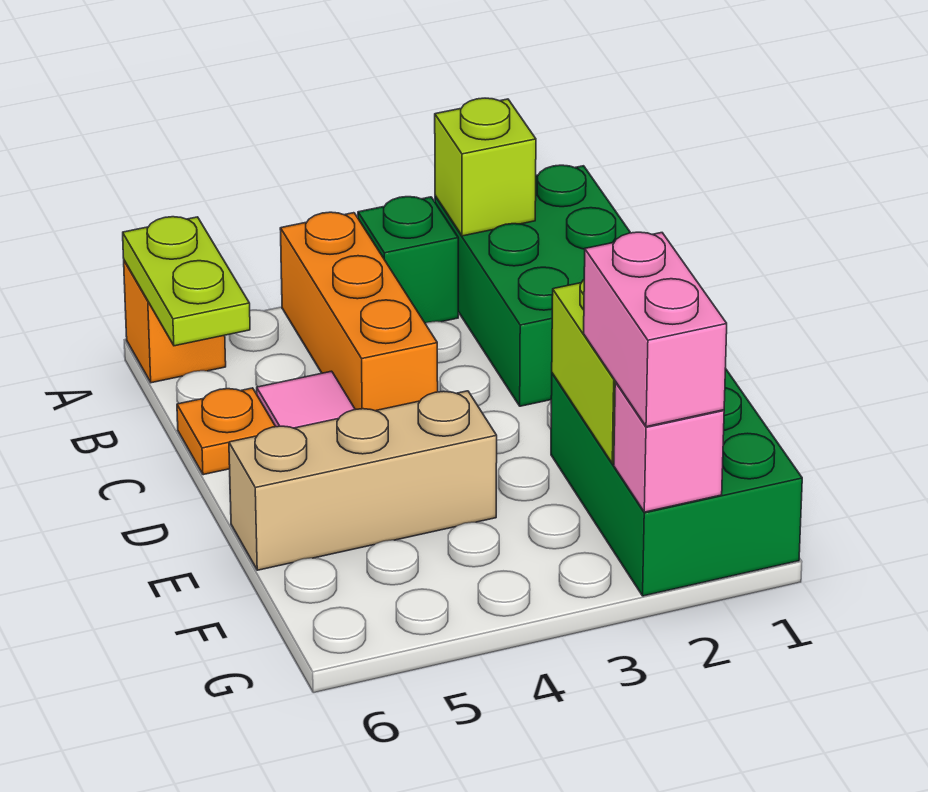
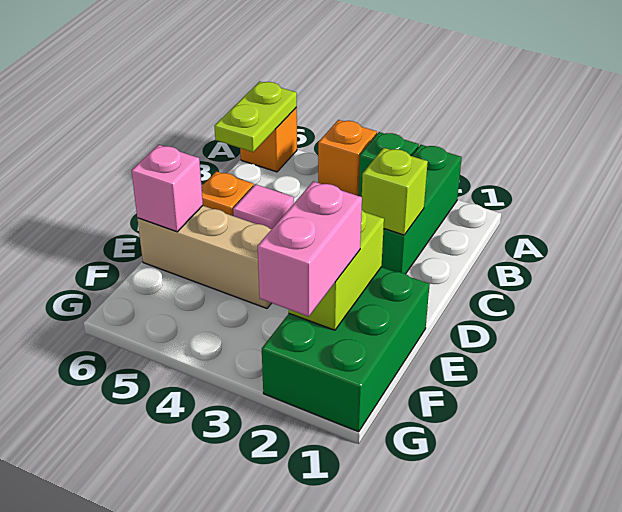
green 2x3 brick [435,165,630,406] -> green 1x3 brick [382,145,462,274]
lime 1x1 brick [435,98,536,236] -> lime 1x1 brick moved to [362,148,428,235]
orange 1x3 brick [280,212,438,411] -> orange 1x1 brick [318,120,377,196]
pink 1x1 brick [614,382,724,512] -> pink 1x1 brick moved to [131,145,203,232]

